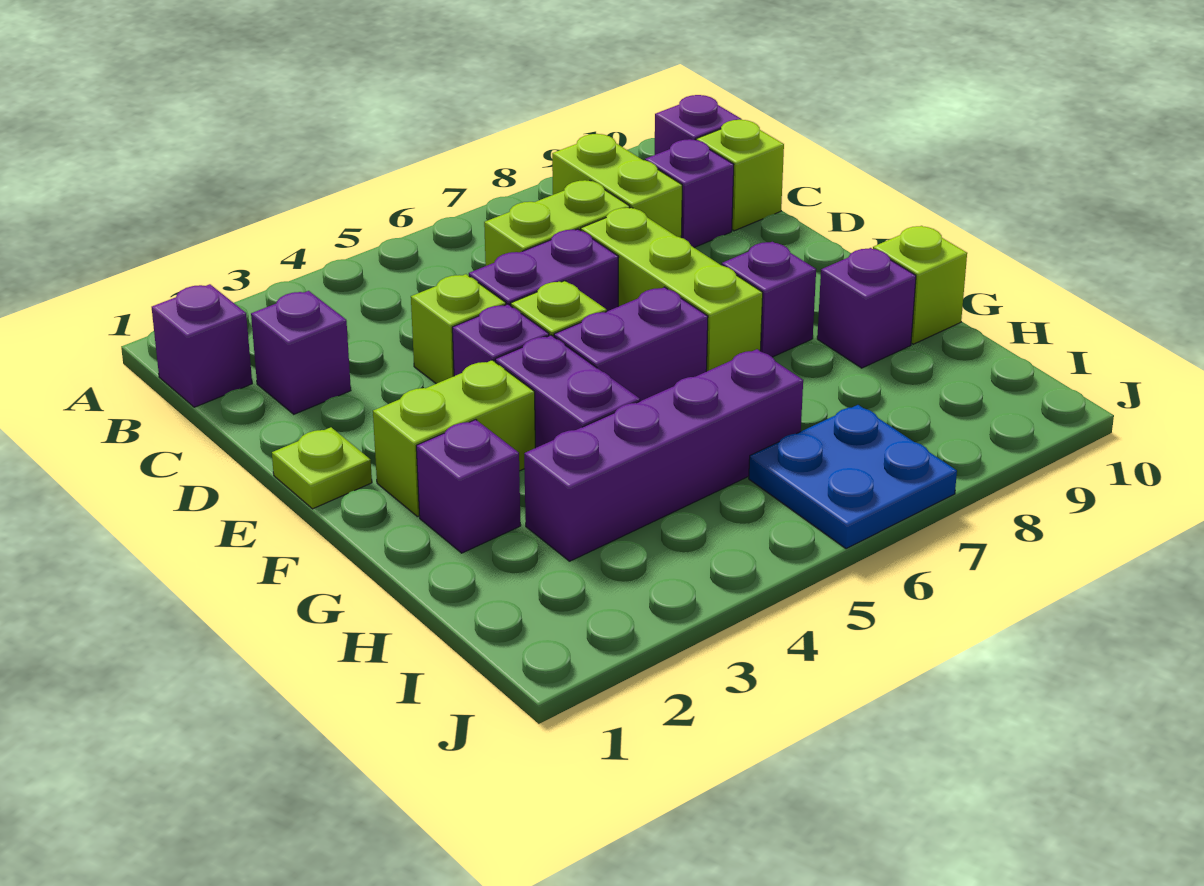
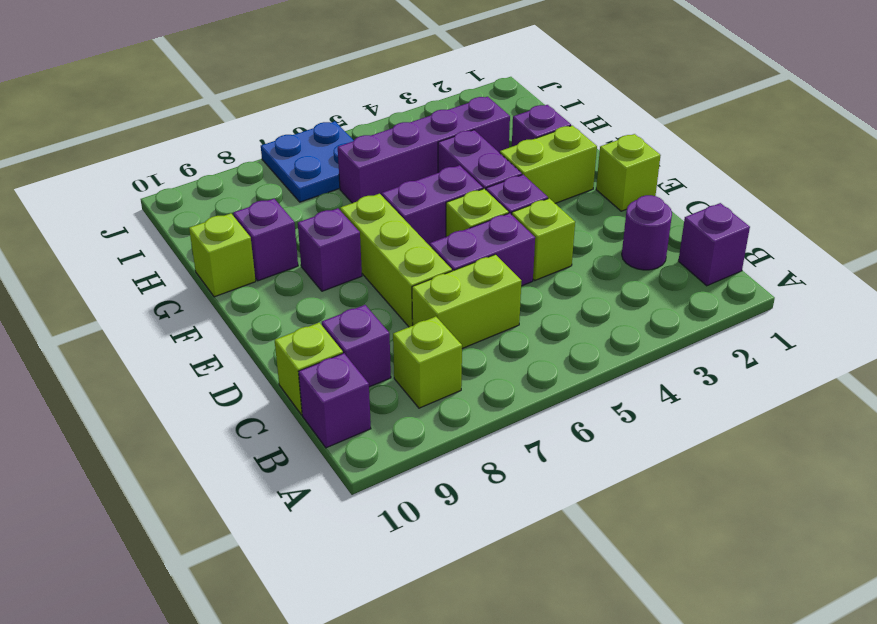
lime 1x2 brick [552,134,682,238] -> lime 1x1 brick [393,317,462,408]
purple 1x1 brick [251,291,351,414] -> purple 1x1 round brick [622,195,672,270]
lime 1x1 plate [272,427,372,509] -> lime 1x1 brick [596,134,661,211]

